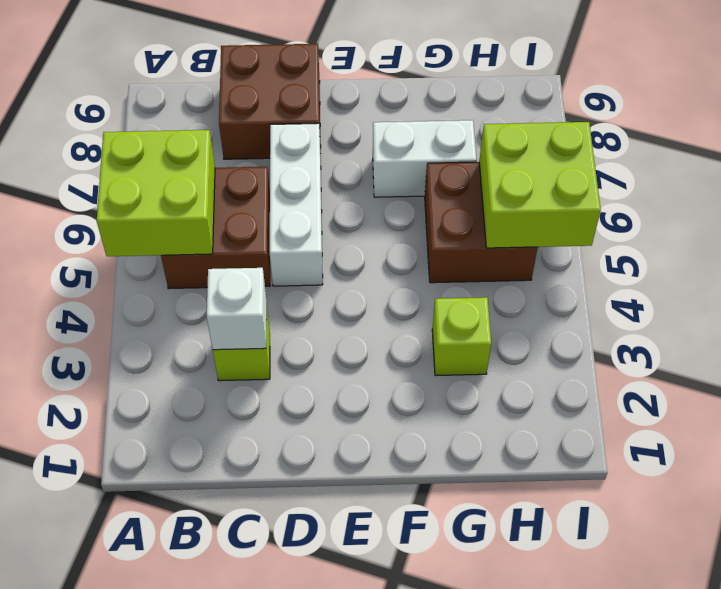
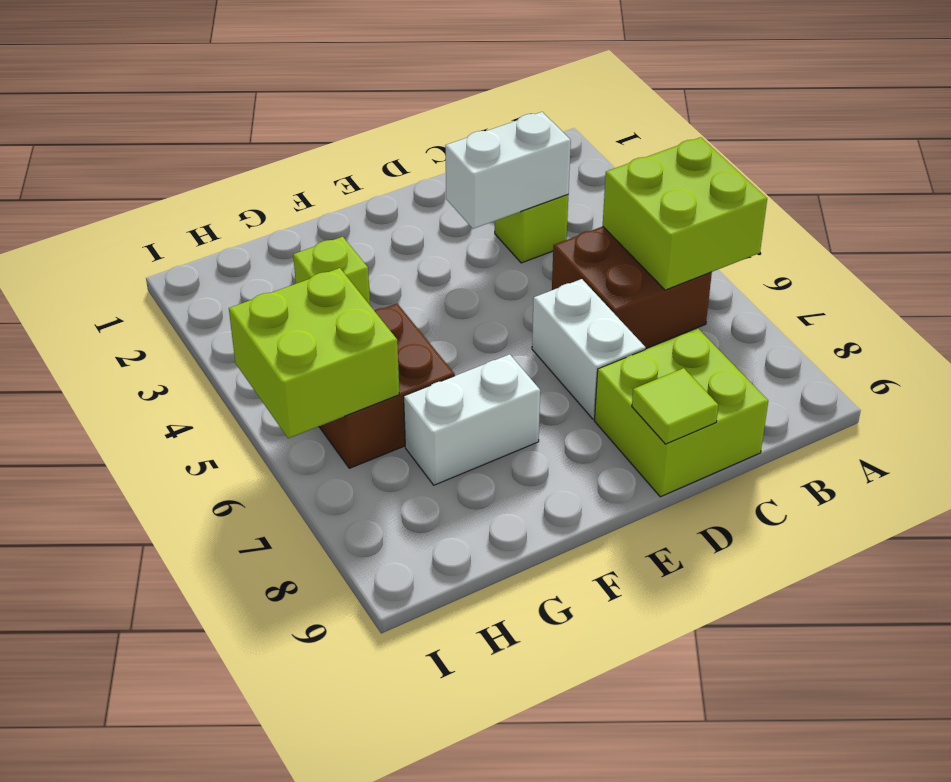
white 1x1 brick [207,268,267,350] -> white 1x2 brick [445,112,571,229]
brown 2x2 brick [219,44,321,159] -> lime 2x2 brick [595,329,768,497]
white 1x3 brick [270,123,323,286] -> white 1x2 brick [532,279,646,419]
none -> lime 1x1 tile [632,368,718,444]

